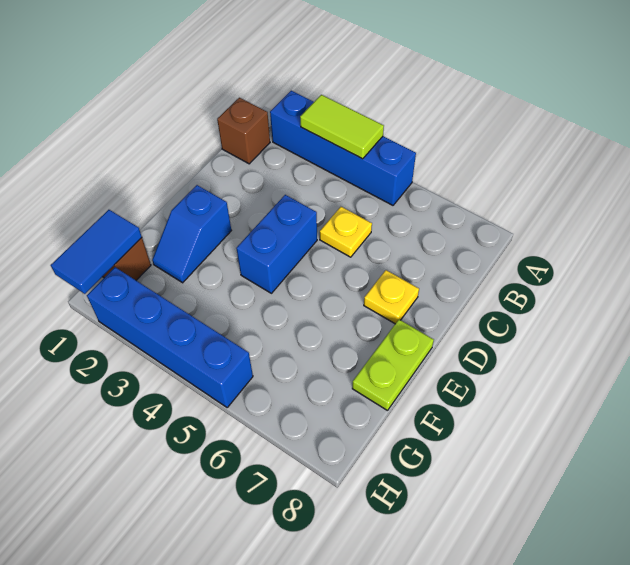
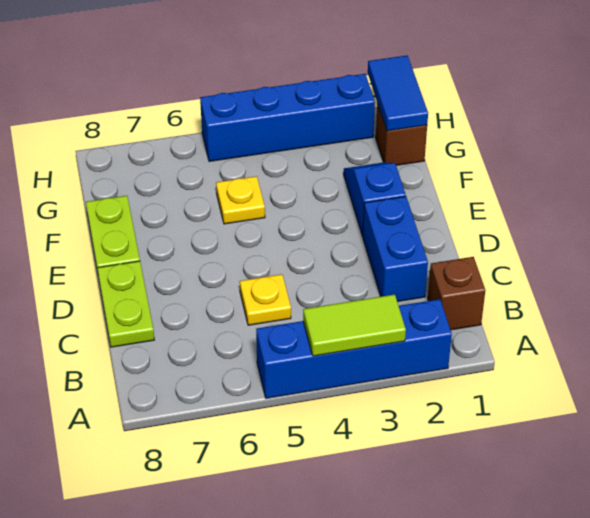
none -> lime 1x2 plate [97,261,154,347]
blue 1x2 brick [236,195,317,293] -> blue 1x2 brick moved to [363,196,428,302]
yellow 1x1 plate [364,270,419,324] -> yellow 1x1 plate moved to [216,176,265,224]

